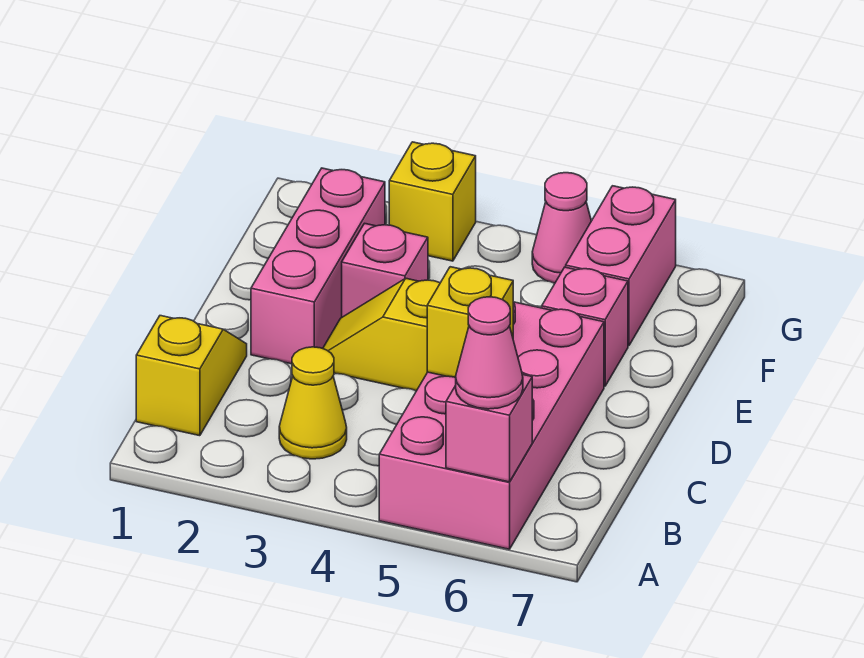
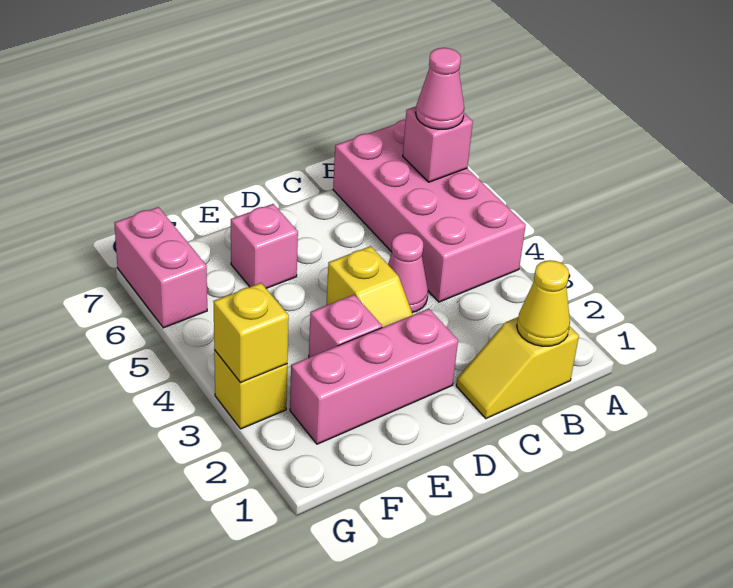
pink 2x4 brick [379,302,604,549] -> pink 2x4 brick turned to [333,120,526,302]
yellow 1x1 cone [279,347,347,459] -> yellow 1x1 cone moved to [517,260,570,346]
yellow 1x1 brick [427,267,513,378] -> yellow 1x1 brick moved to [213,283,289,383]
pink 1x2 brick [566,186,676,346] -> pink 1x2 brick turned to [114,207,207,328]
pink 1x1 cone [532,173,591,283] -> pink 1x1 cone moved to [388,233,428,313]

